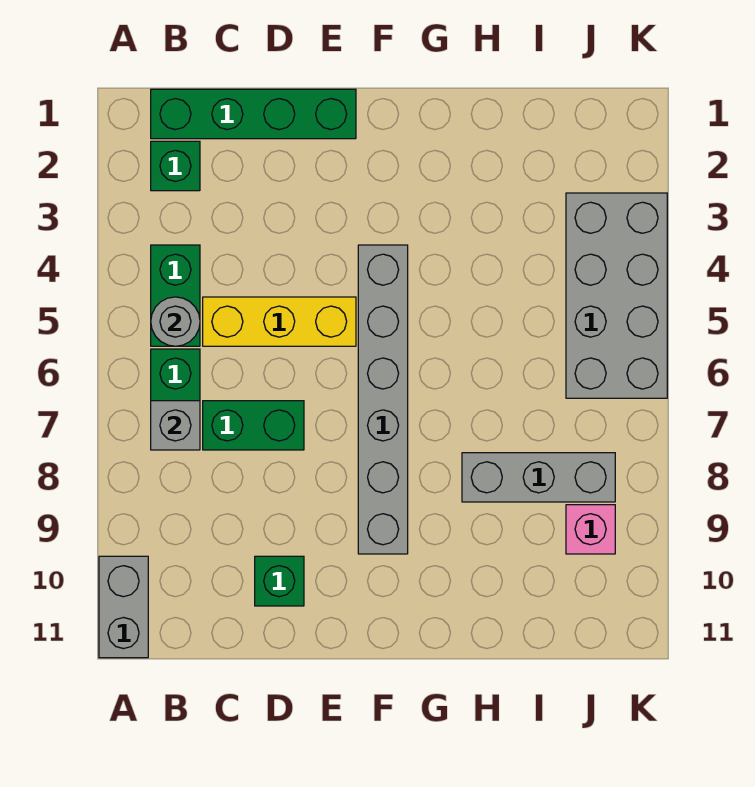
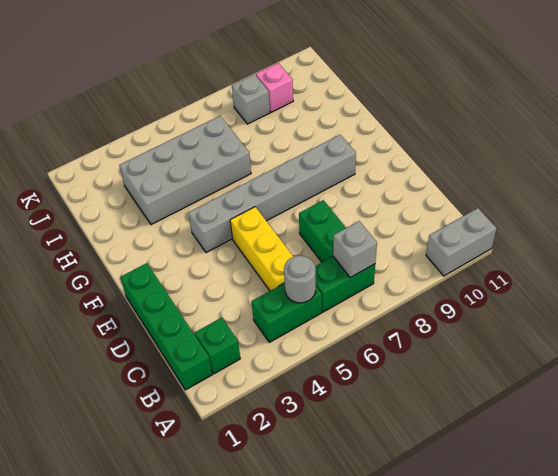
green 1x1 brick [255,556,304,606] -> none
grey 1x3 brick [462,453,615,502] -> grey 1x1 brick [232,75,270,124]
grey 2x4 brick [566,193,667,398] -> grey 2x4 brick moved to [119,116,251,225]

